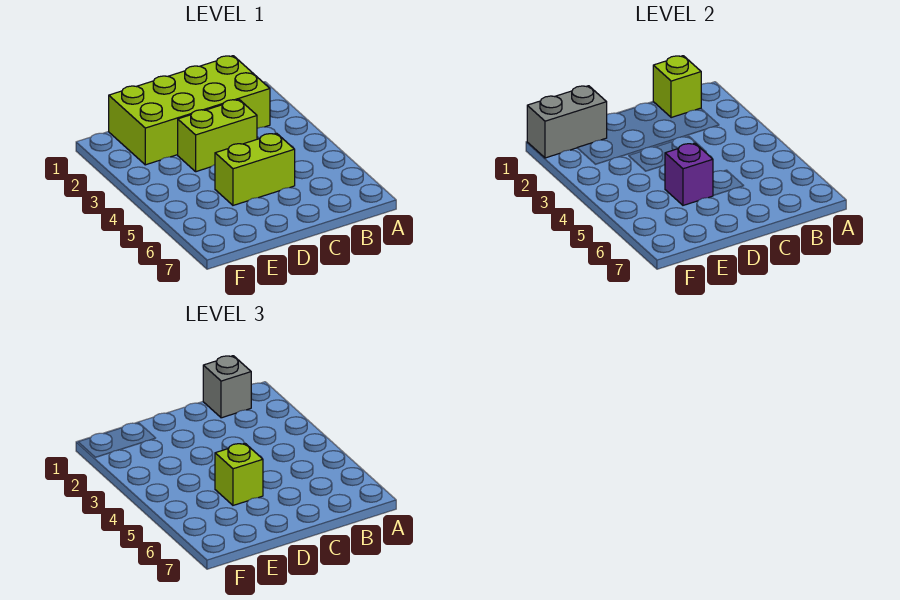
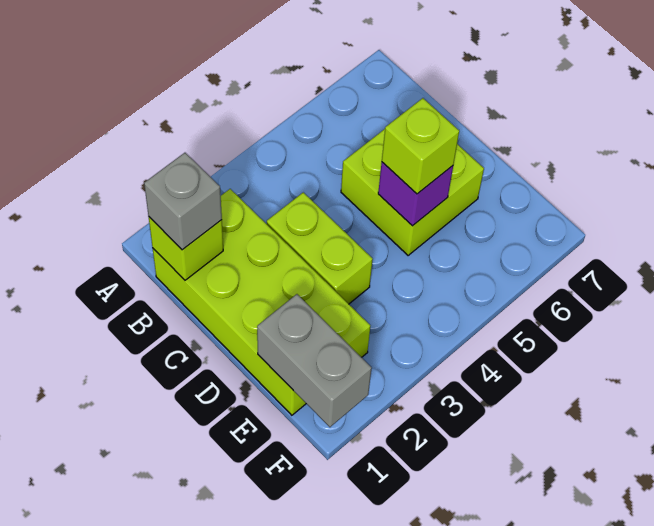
lime 1x2 brick [215,133,295,205] -> lime 2x2 brick [341,129,484,255]

